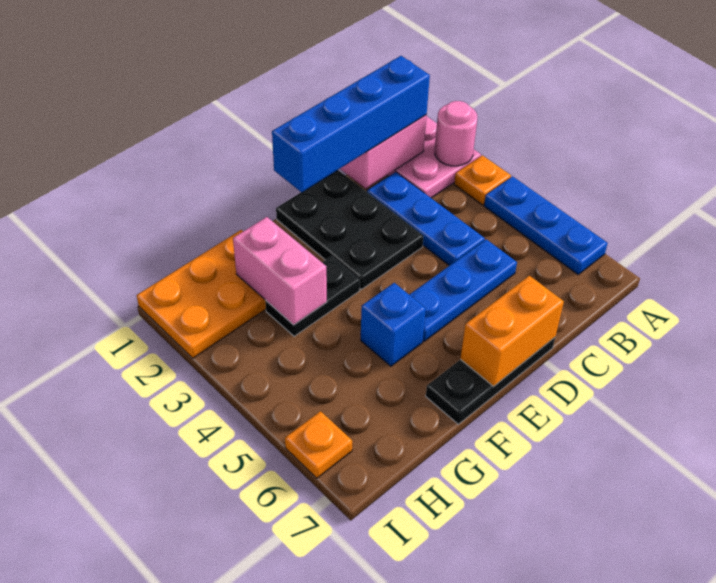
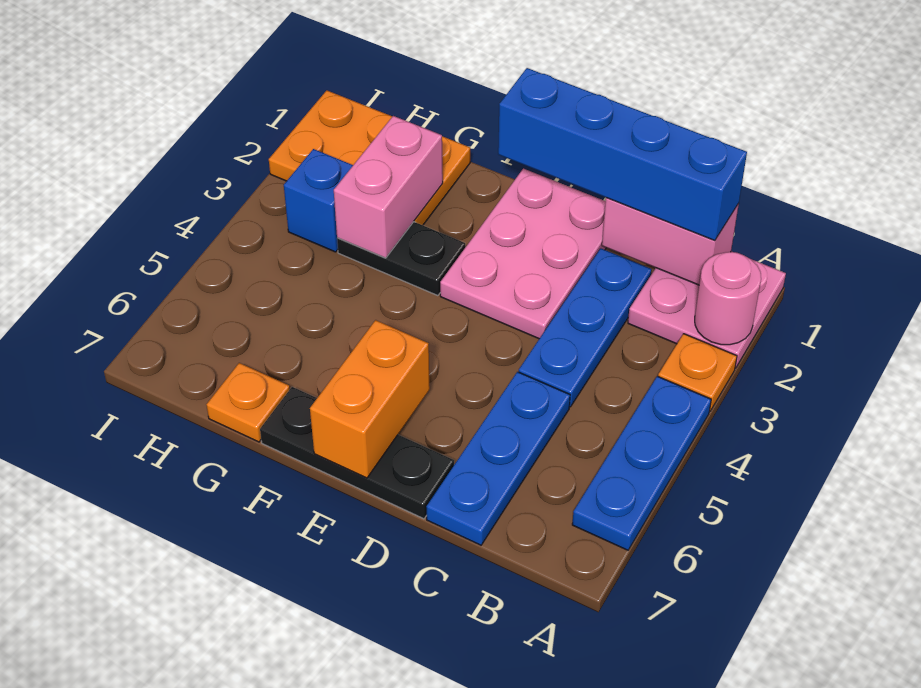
blue 1x3 plate [409,239,517,341] -> blue 1x3 plate turned to [426,372,570,545]
black 2x3 plate [276,170,423,289] -> pink 2x3 plate [440,169,606,339]
orange 1x2 brick [460,276,564,386] -> orange 1x2 brick turned to [310,320,430,478]
blue 1x1 brick [361,283,426,366] -> blue 1x1 brick moved to [284,149,353,252]
orange 1x1 plate [285,411,352,478] -> orange 1x1 plate moved to [206,363,290,442]

